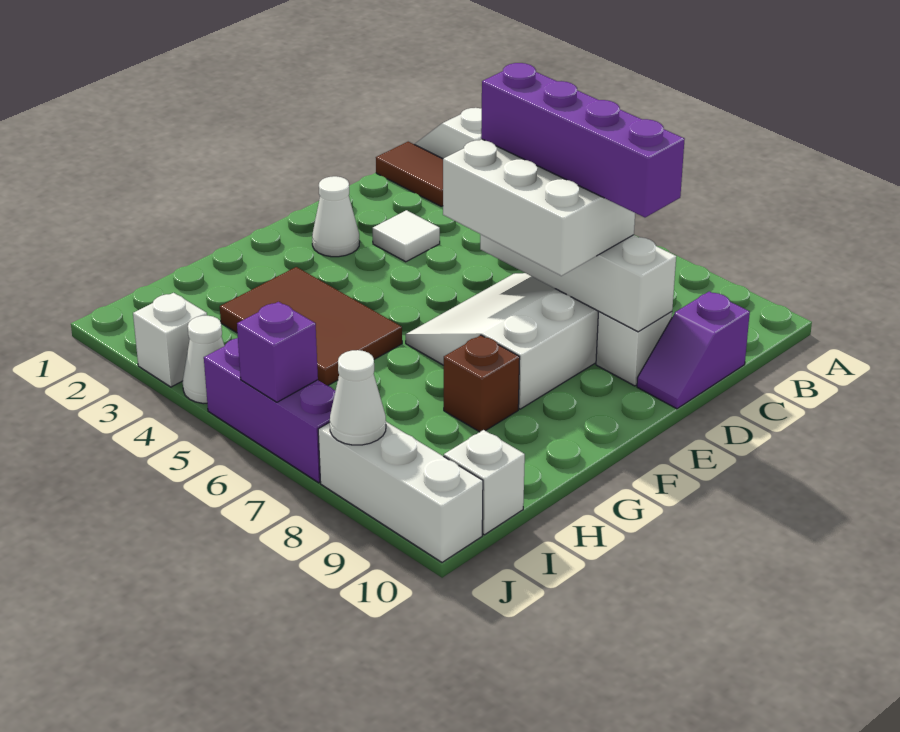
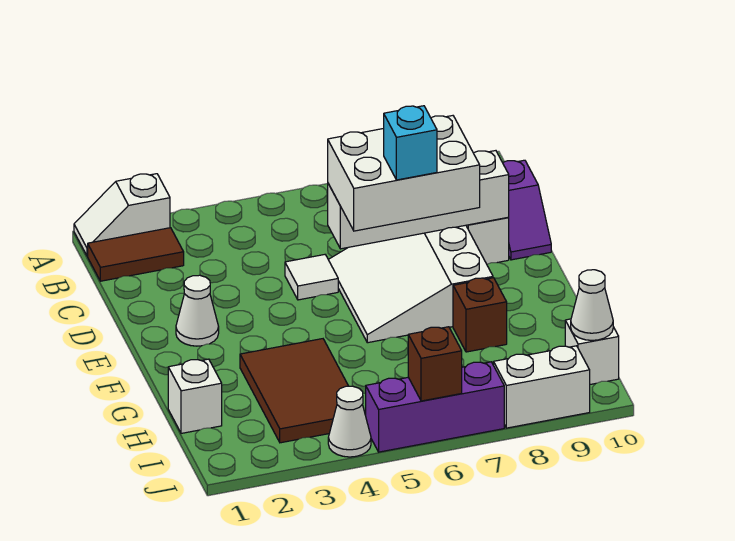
white 1x1 tile [372,210,440,262] -> white 1x1 tile moved to [285,255,338,300]
purple 1x4 brick [481,63,685,217] -> none
none -> cyan 1x1 brick [384,106,437,180]
brown 2x3 tile [220,267,402,386] -> brown 2x3 tile turned to [240,339,348,443]
white 1x1 brick [133,293,207,387] -> white 1x1 brick moved to [168,359,222,433]
purple 1x1 brick [237,302,318,402] -> brown 1x1 brick [408,327,462,401]
white 1x3 brick [318,422,483,562] -> white 1x2 brick [494,346,590,428]
white 1x1 cone [330,350,386,445] -> white 1x1 cone moved to [571,270,613,340]

